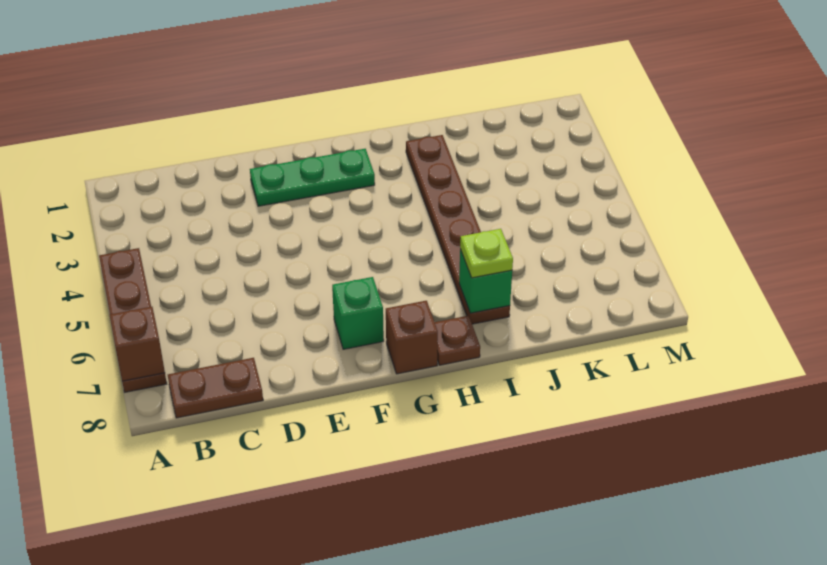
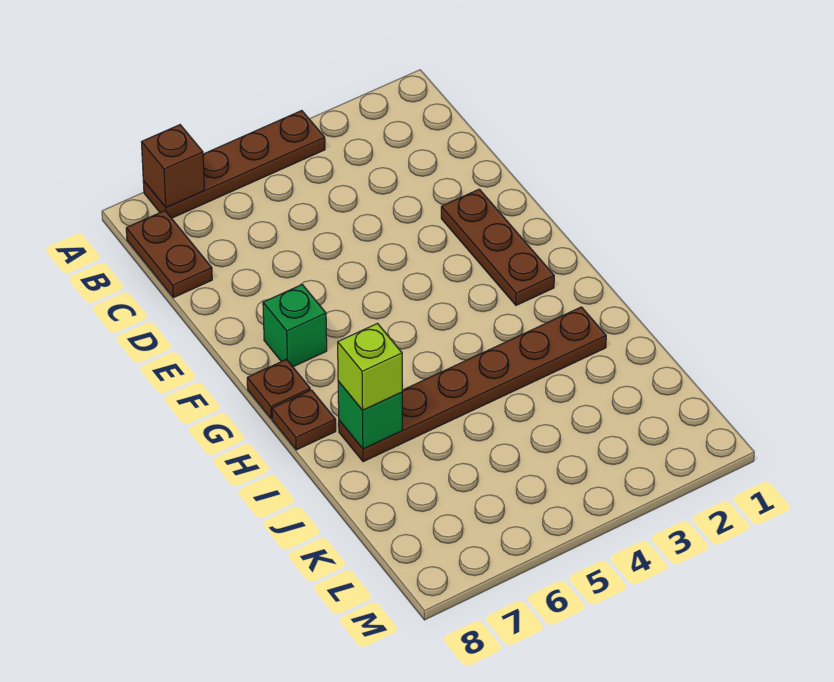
green 1x3 plate [250,149,375,206] -> brown 1x3 plate [441,189,554,305]
brown 1x1 brick [386,301,438,374] -> brown 1x1 plate [247,359,310,419]
lime 1x1 plate [460,229,513,278] -> lime 1x1 brick [338,324,402,410]

